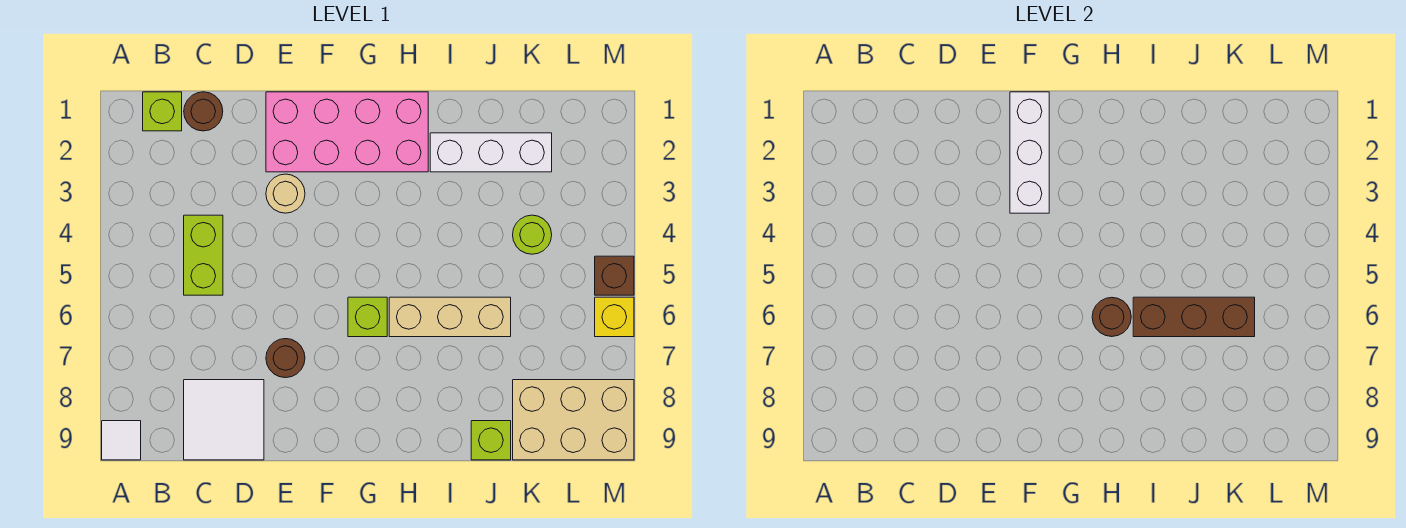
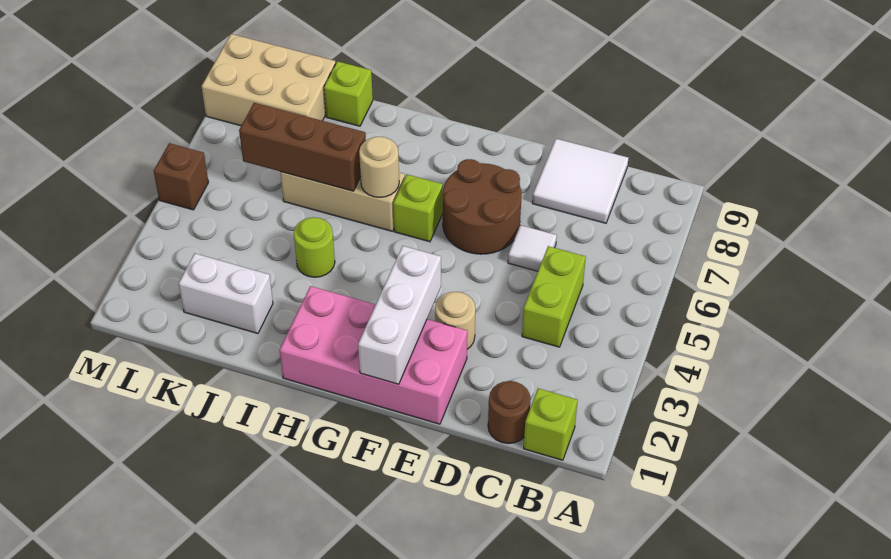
white 1x1 tile [102,421,141,460] -> white 1x1 tile moved to [508,225,557,271]
brown 1x1 round brick [266,339,305,378] -> brown 2x2 round brick [443,159,522,254]
brown 1x1 round brick [1092,297,1131,337] -> tan 1x1 round brick [359,137,399,197]
white 1x3 brick [430,133,552,172] -> white 1x2 brick [179,254,273,334]
lime 1x1 round brick [513,215,552,254] -> lime 1x1 round brick moved to [294,217,335,277]
yellow 1x1 brick [595,297,634,337] -> none

